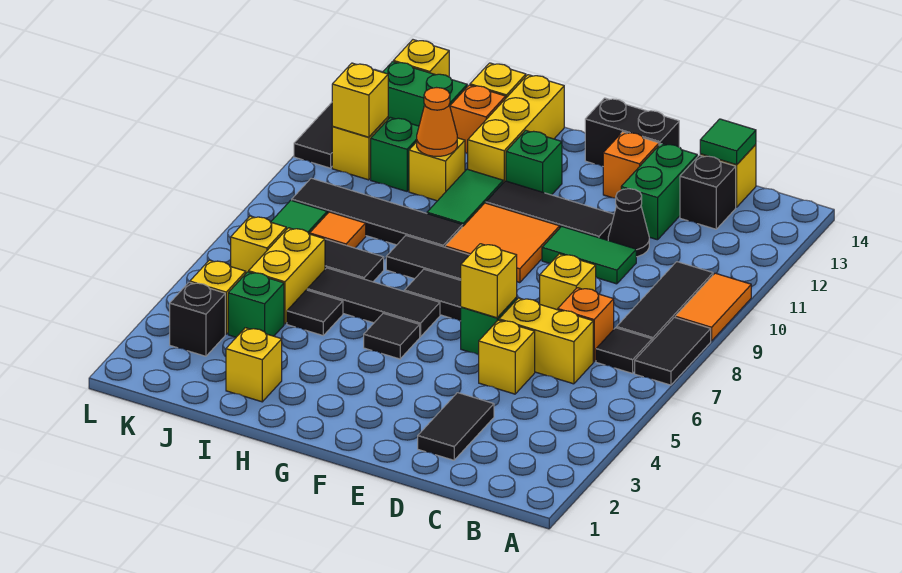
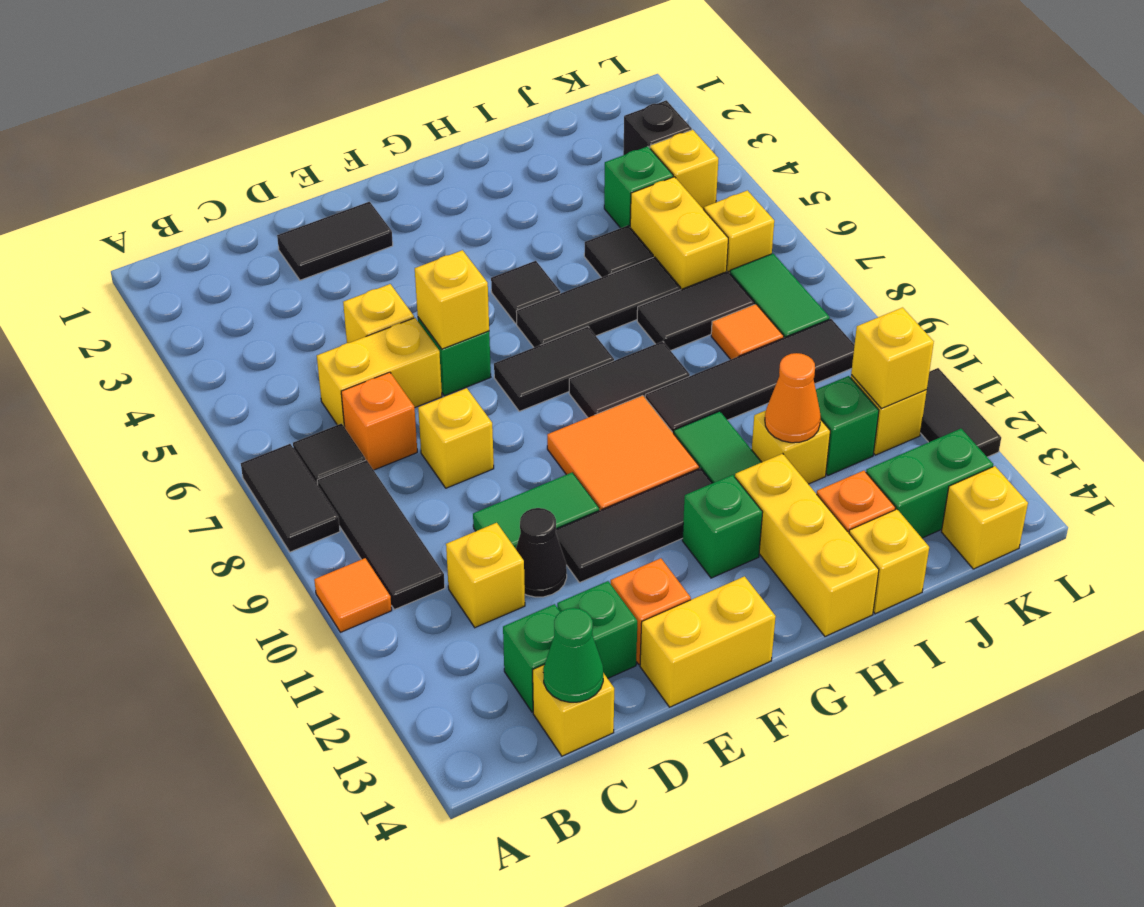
orange 1x2 tile [675,273,751,341] -> orange 1x1 tile [314,558,392,632]
black 1x1 brick [680,155,736,229] -> green 1x1 brick [503,604,560,712]
green 1x1 tile [700,119,756,165] -> green 1x1 cone [543,608,603,702]
black 1x2 tile [418,393,494,460] -> black 1x2 tile turned to [277,202,393,280]
green 1x2 brick [621,144,697,240] -> green 1x1 brick [557,581,637,678]
black 1x2 brick [585,98,679,167] -> yellow 1x2 brick [640,576,776,707]
yellow 1x1 brick [226,328,282,402] -> yellow 1x1 brick moved to [446,523,525,628]

